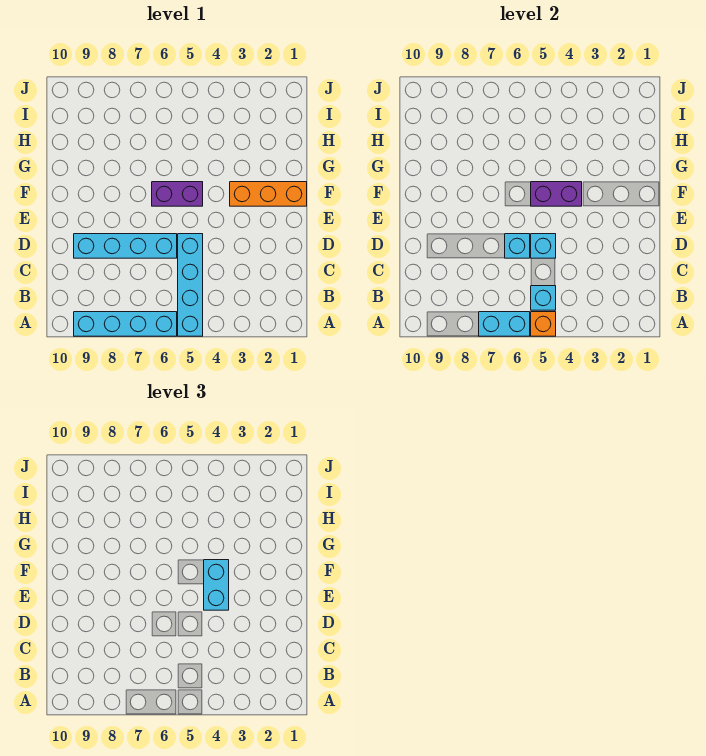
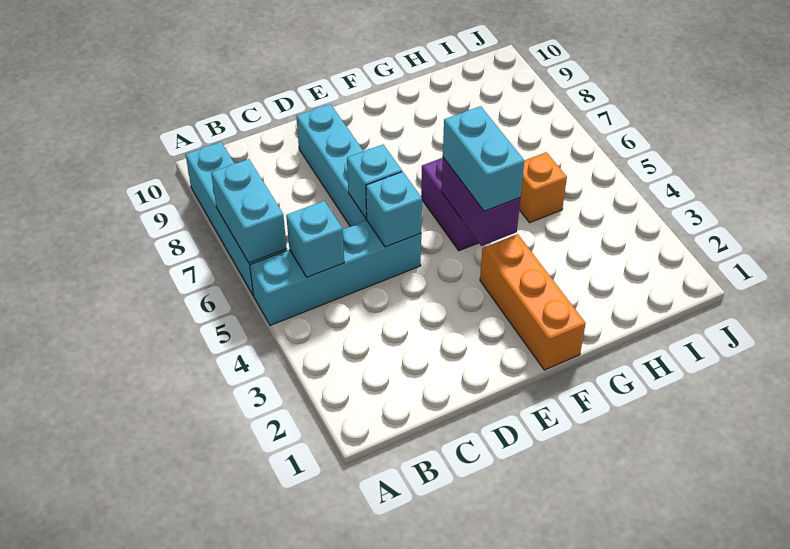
orange 1x1 brick [531,312,556,336] -> orange 1x1 brick moved to [519,152,567,223]
cyan 1x2 brick [204,560,229,610] -> cyan 1x2 brick turned to [443,106,524,211]

